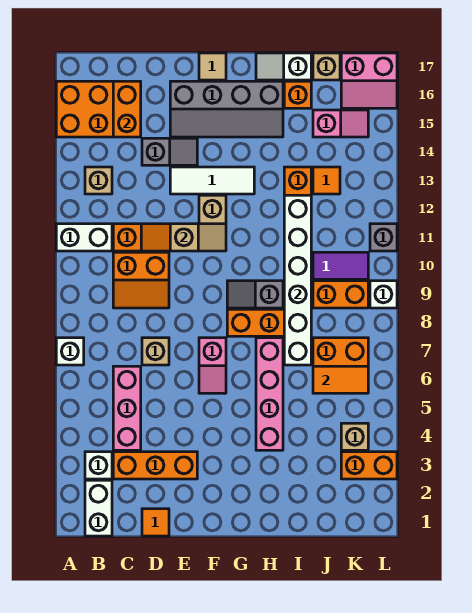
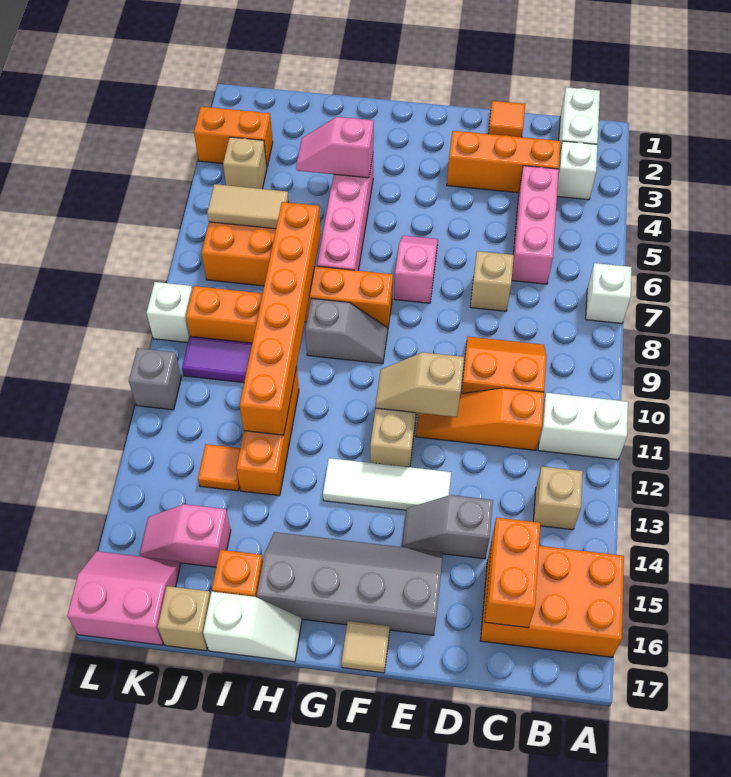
none -> pink 1x2 slope [296,117,374,178]
white 1x6 brick [284,195,311,365] -> orange 1x6 brick [240,202,321,435]
orange 1x2 tile [313,366,368,393] -> tan 1x2 tile [207,184,289,229]

